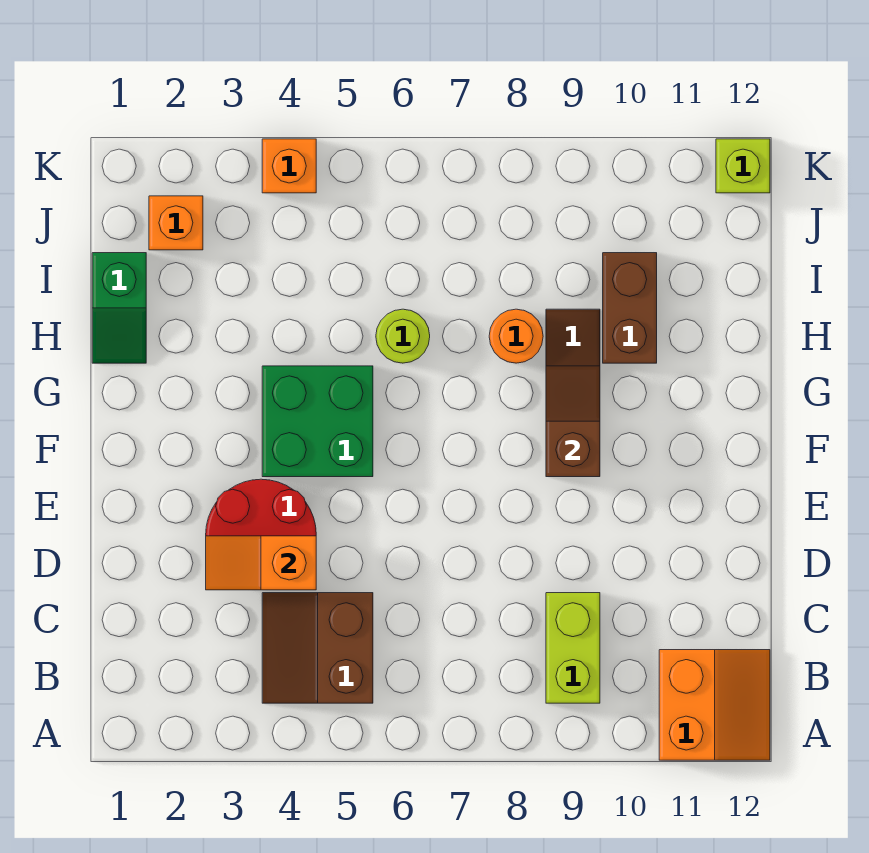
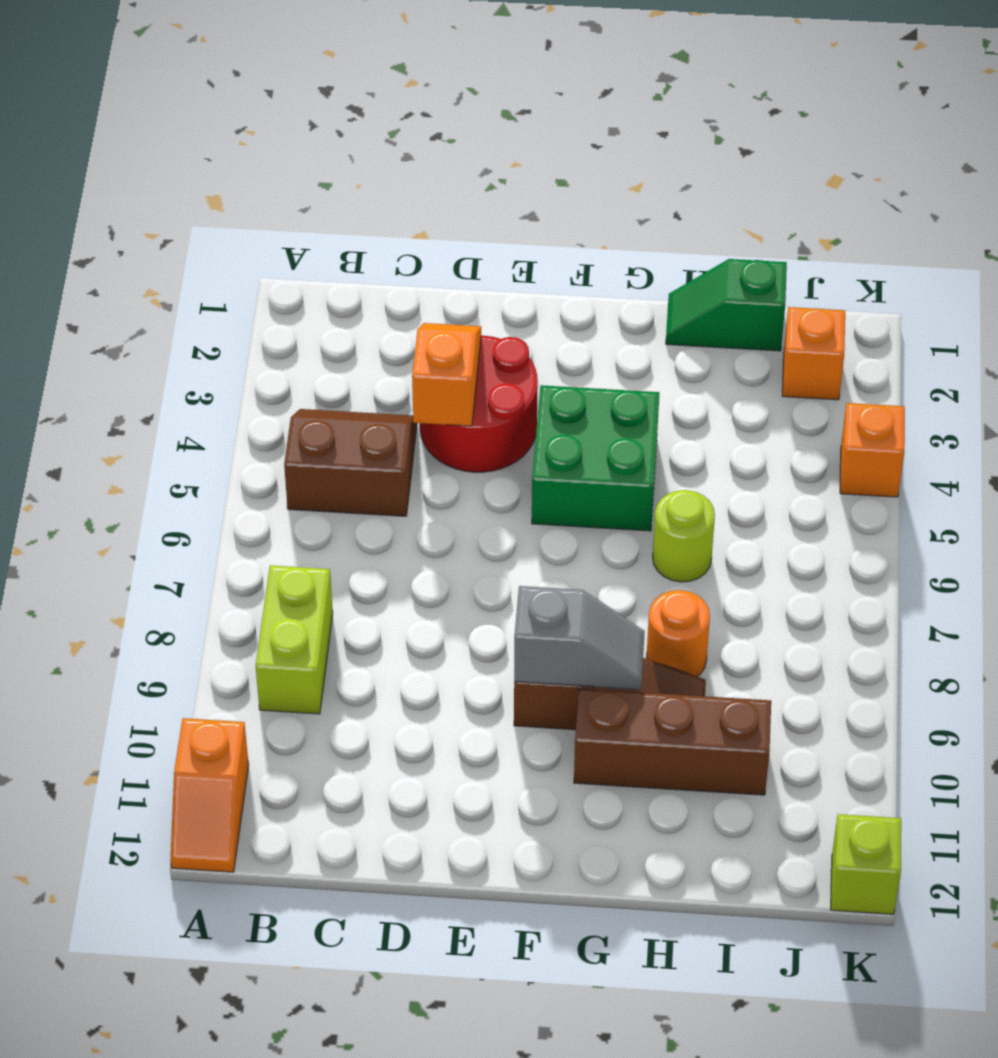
orange 2x2 slope [659,650,770,760] -> orange 1x2 slope [170,718,249,872]
lime 1x2 brick [546,593,600,703] -> lime 1x2 brick turned to [256,566,333,714]
brown 1x2 slope [546,366,600,477] -> grey 1x2 slope [514,586,645,689]
brown 1x2 brick [603,253,657,363] -> brown 1x3 brick [574,689,771,795]

